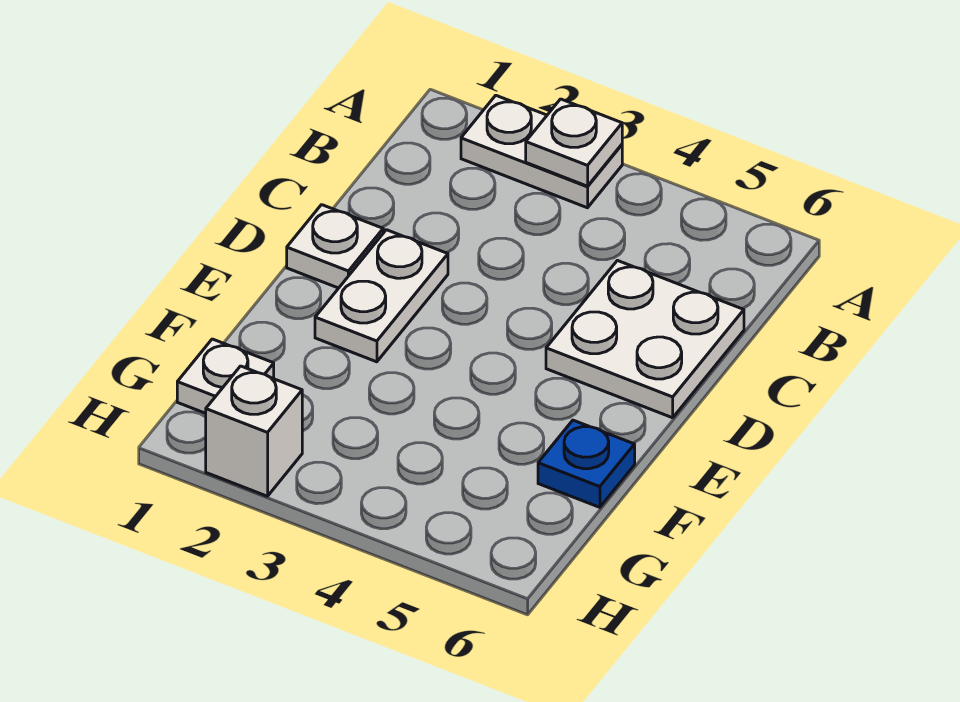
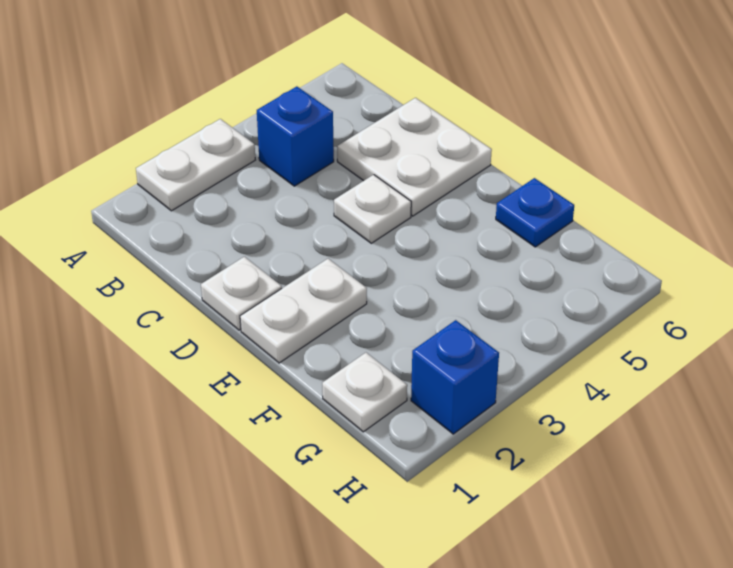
white 1x1 plate [526,99,622,186] -> white 1x1 plate moved to [334,175,411,243]
none -> blue 1x1 brick [257,86,334,186]
white 1x2 plate [315,230,448,362] -> white 1x2 plate turned to [240,259,367,363]
white 1x1 brick [206,366,302,496] -> blue 1x1 brick [411,320,499,434]

